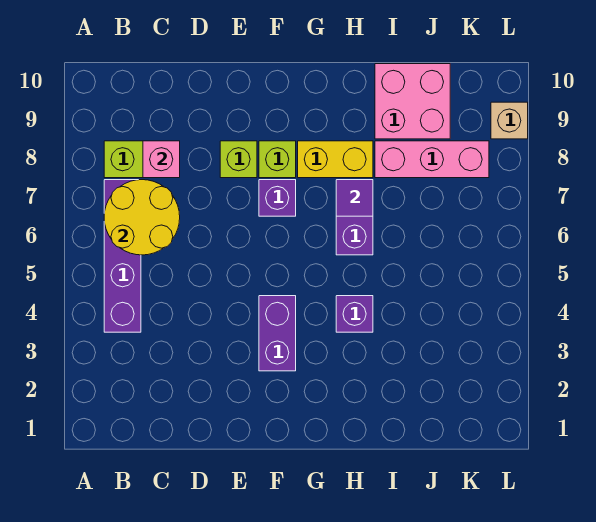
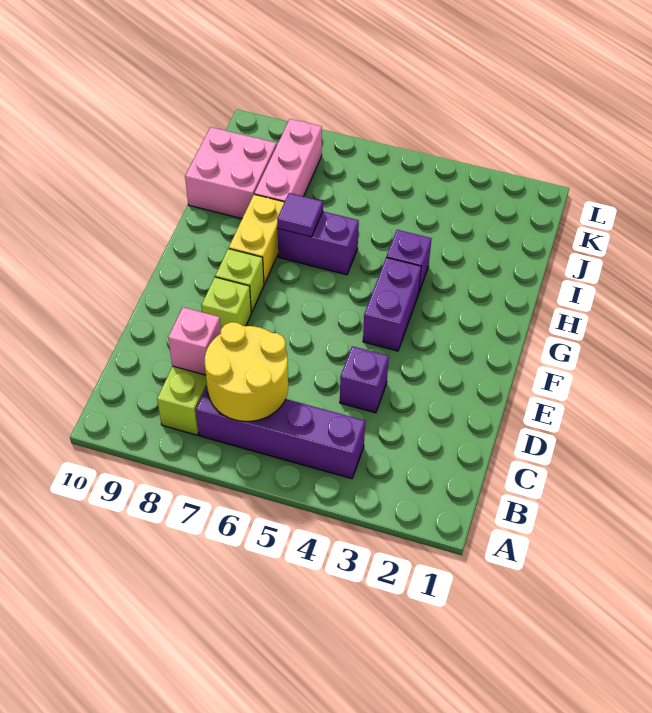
purple 1x2 brick [259,296,296,371] -> purple 1x2 brick turned to [363,257,421,351]
purple 1x1 brick [259,180,296,216] -> purple 1x1 brick moved to [340,346,389,413]
tan 1x1 brick [491,102,528,139] -> none

